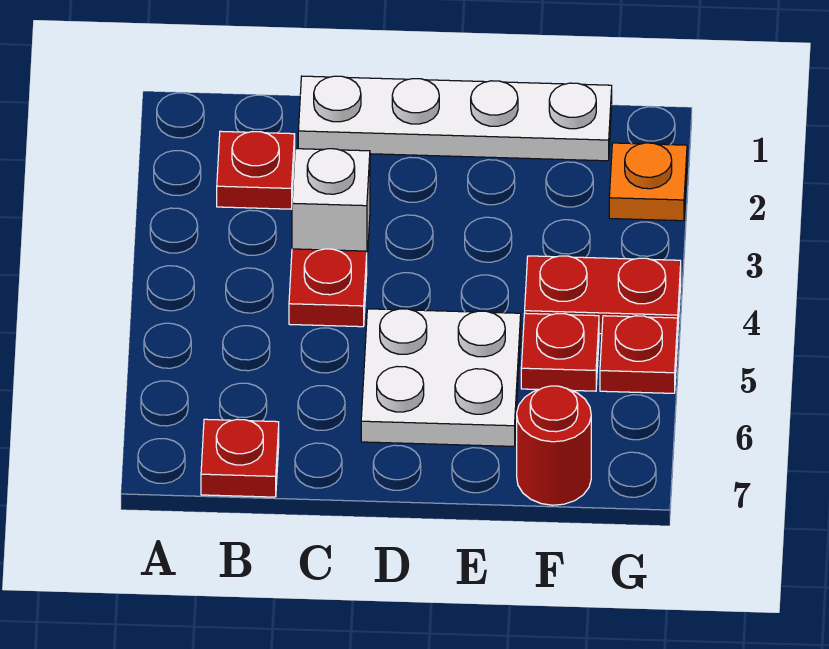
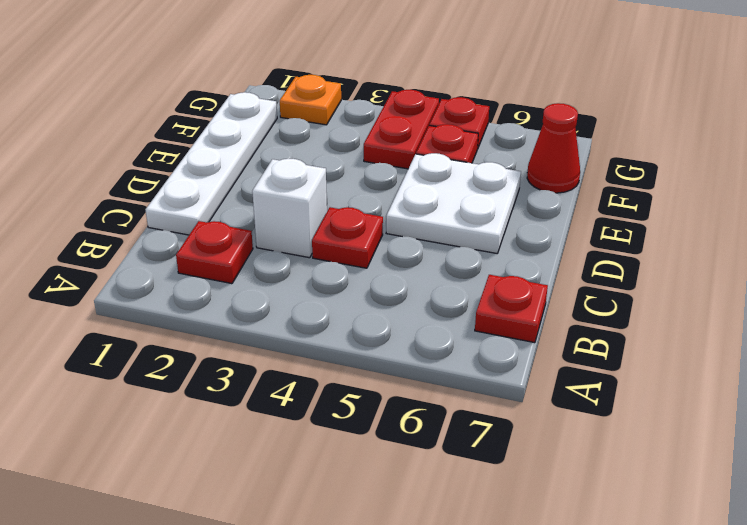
red 1x1 round brick [517,386,591,505] -> red 1x1 cone [527,103,580,193]

